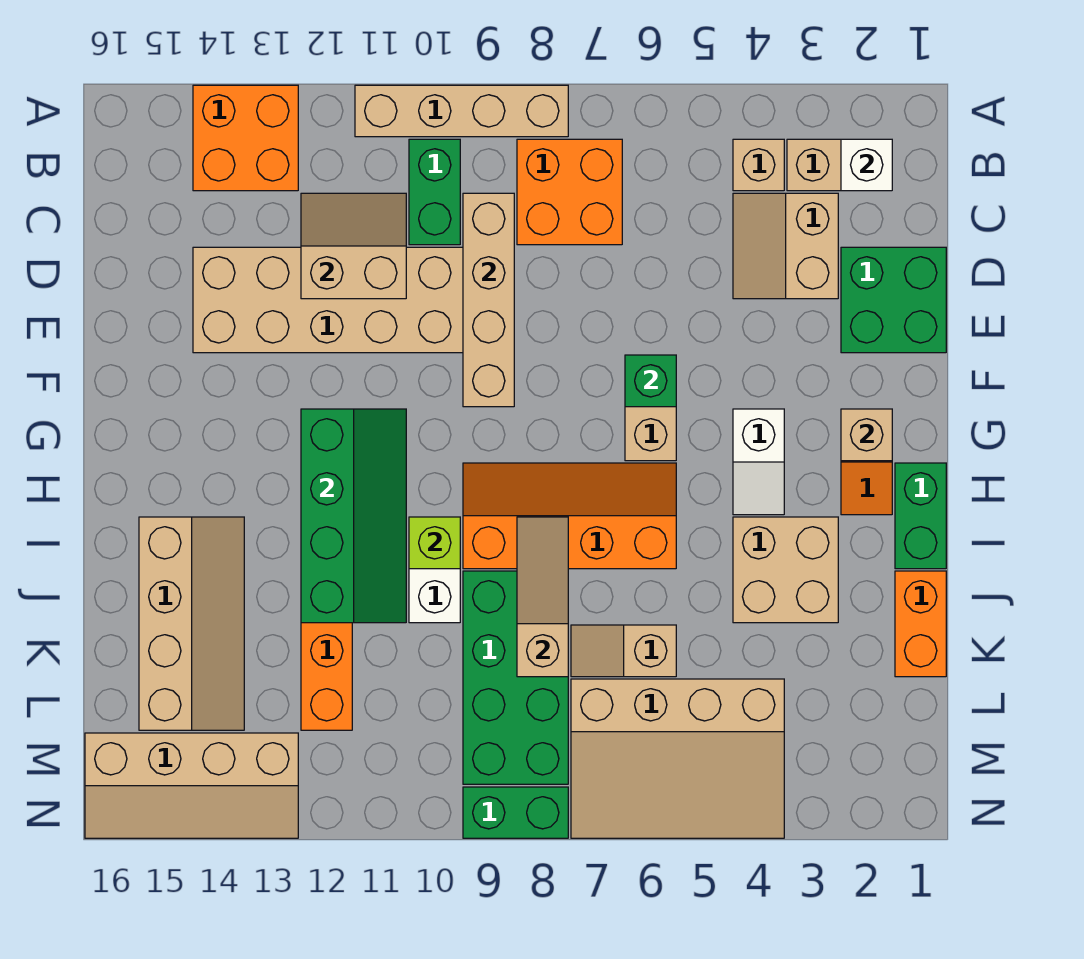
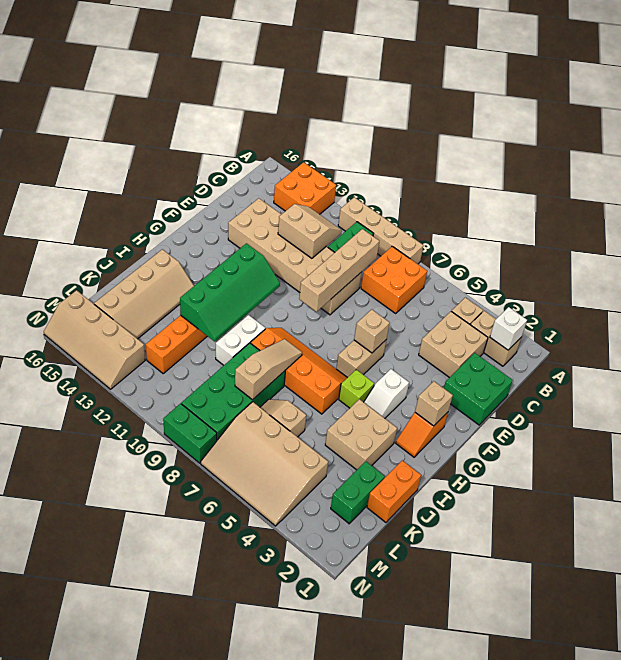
tan 2x2 slope [733,193,838,299] -> tan 2x2 brick [419,312,488,378]
green 1x1 brick [625,355,676,407] -> tan 1x1 brick [354,309,390,353]
green 1x2 brick [895,463,946,569] -> green 1x2 brick moved to [331,461,385,524]
lime 1x1 brick [409,517,460,569] -> lime 1x1 brick moved to [339,370,374,408]

